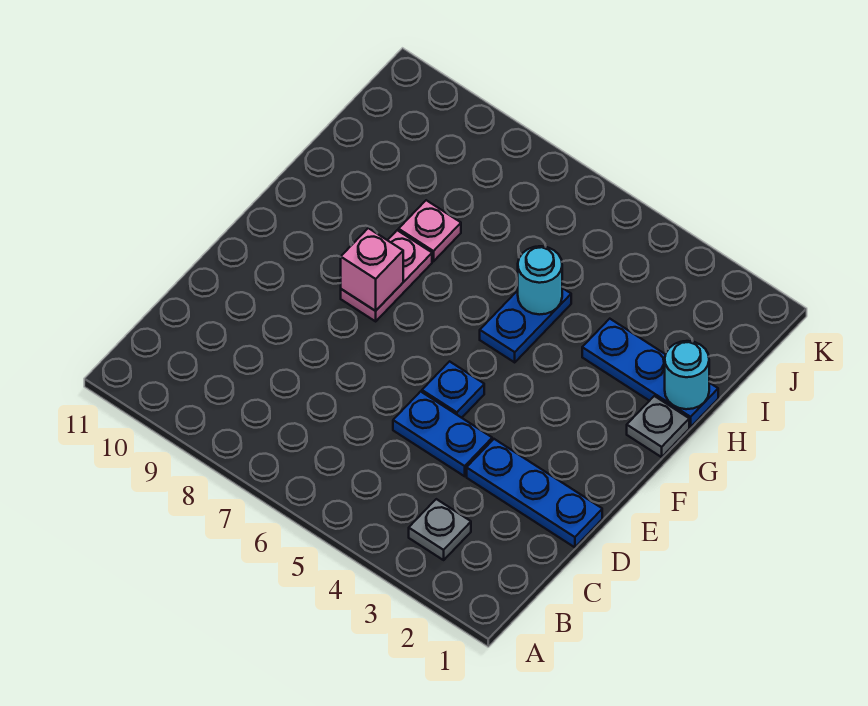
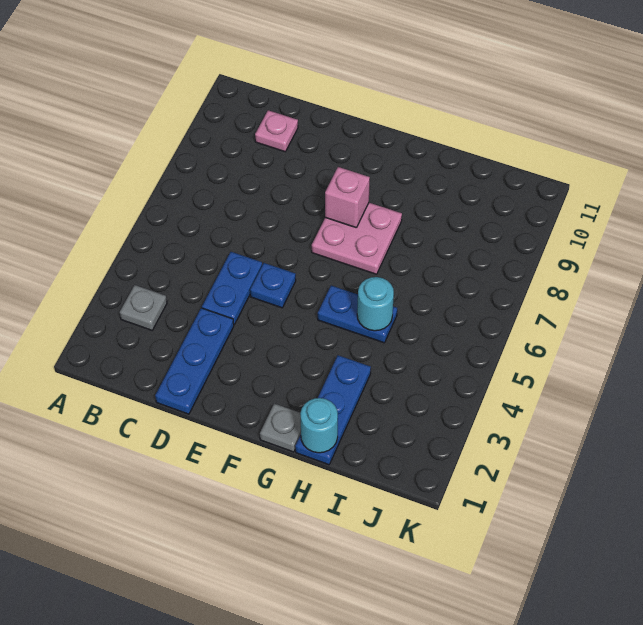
pink 1x2 plate [341,230,432,321] -> pink 2x2 plate [312,203,402,274]
pink 1x1 plate [399,200,461,261] -> pink 1x1 plate moved to [255,110,298,152]

